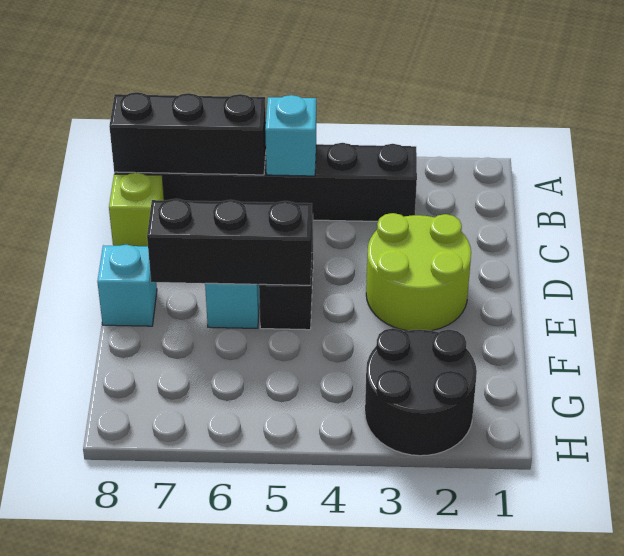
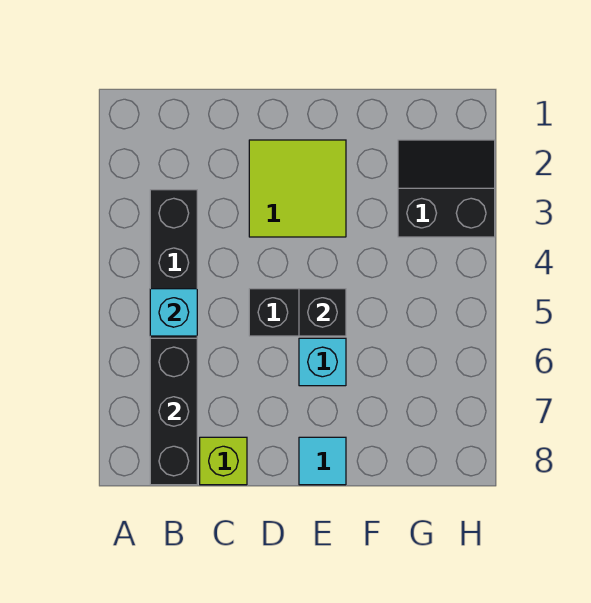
lime 2x2 round brick [366,213,471,331] -> lime 2x2 tile [249,140,346,237]
black 1x3 brick [147,199,312,285] -> black 1x1 brick [299,289,346,336]
cyan 1x1 brick [97,245,157,326] -> cyan 1x1 tile [299,437,346,485]
black 2x2 round brick [365,328,477,456] -> black 2x2 slope [398,140,495,237]

